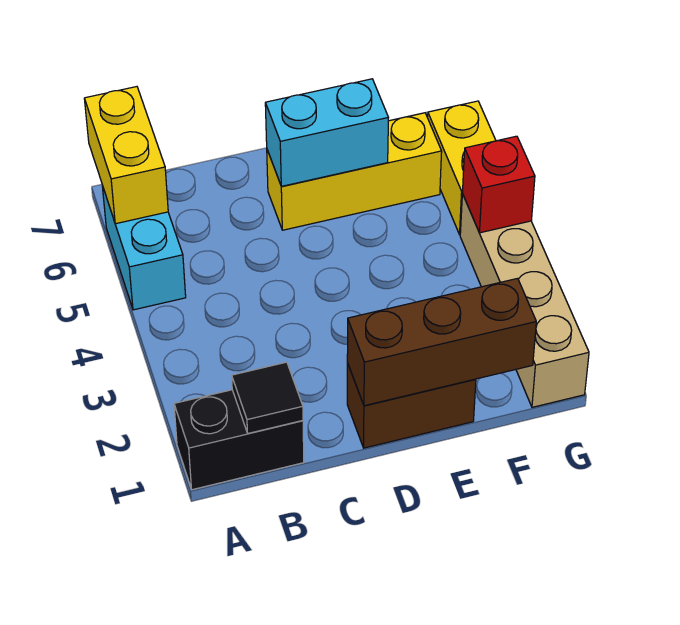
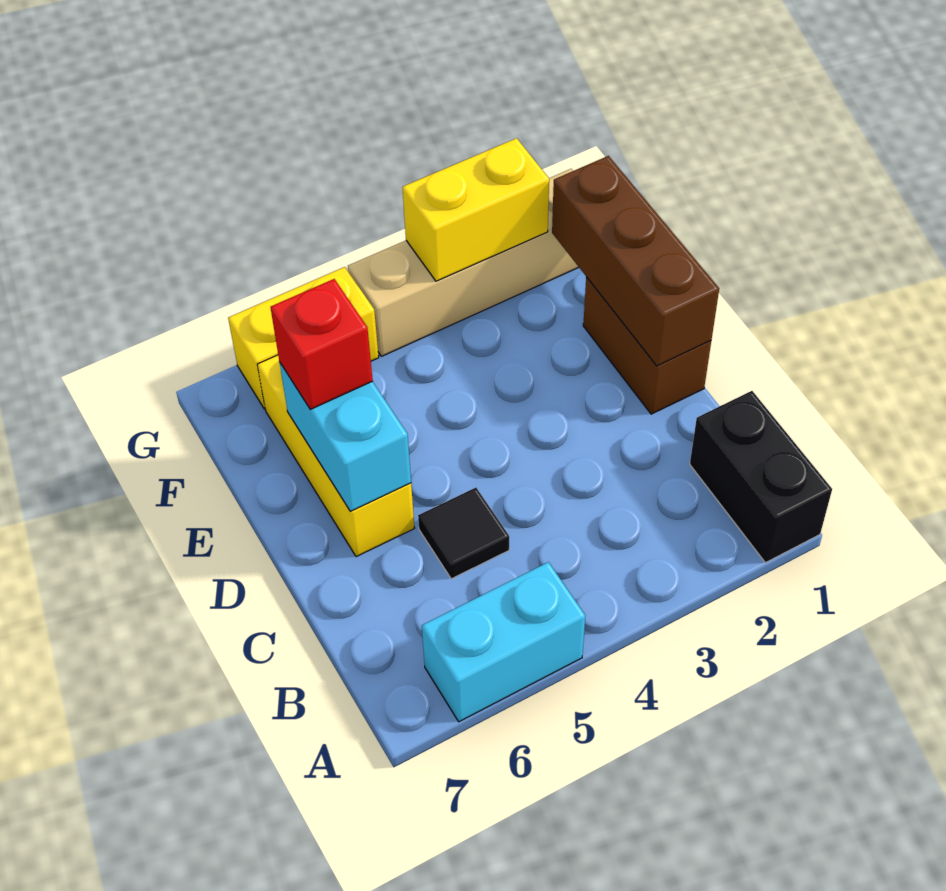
yellow 1x2 brick [84,87,168,224] -> yellow 1x2 brick moved to [402,138,549,281]
black 1x1 tile [232,362,303,433] -> black 1x1 tile moved to [418,488,509,579]
red 1x1 brick [462,136,535,233] -> red 1x1 brick moved to [270,279,373,409]

